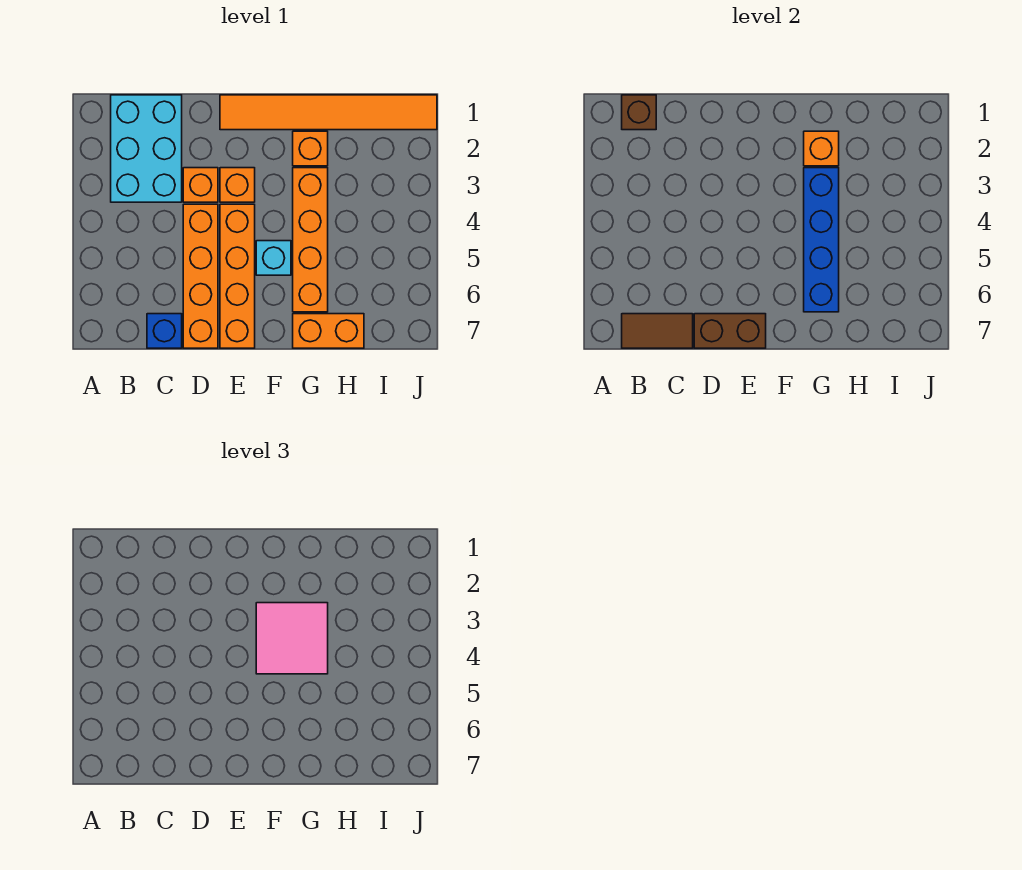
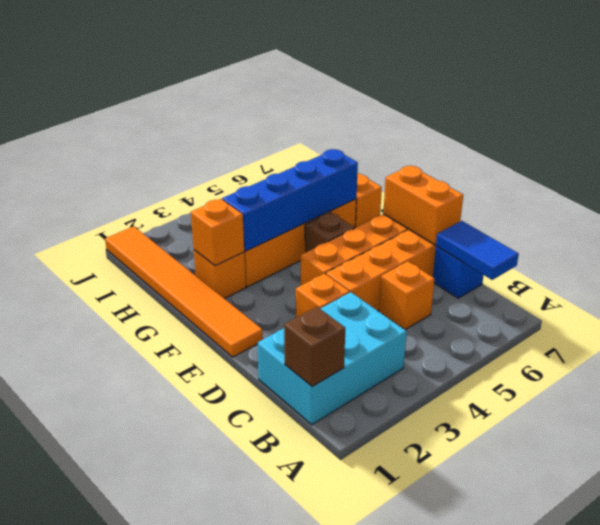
brown 1x2 tile [622,314,693,348] -> blue 1x2 tile [436,221,519,280]
brown 1x2 brick [694,314,766,348] -> orange 1x2 brick [383,166,463,245]
orange 1x1 brick [220,168,255,202] -> orange 1x1 brick moved to [379,261,434,330]
pink 2x2 tile [256,603,328,674] -> none
cyan 1x1 brick [256,241,291,275] -> brown 1x1 brick [305,213,354,253]

